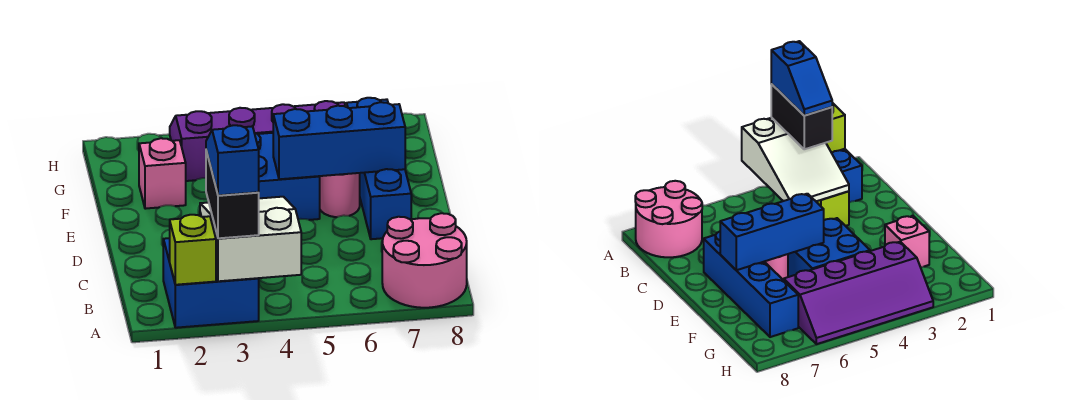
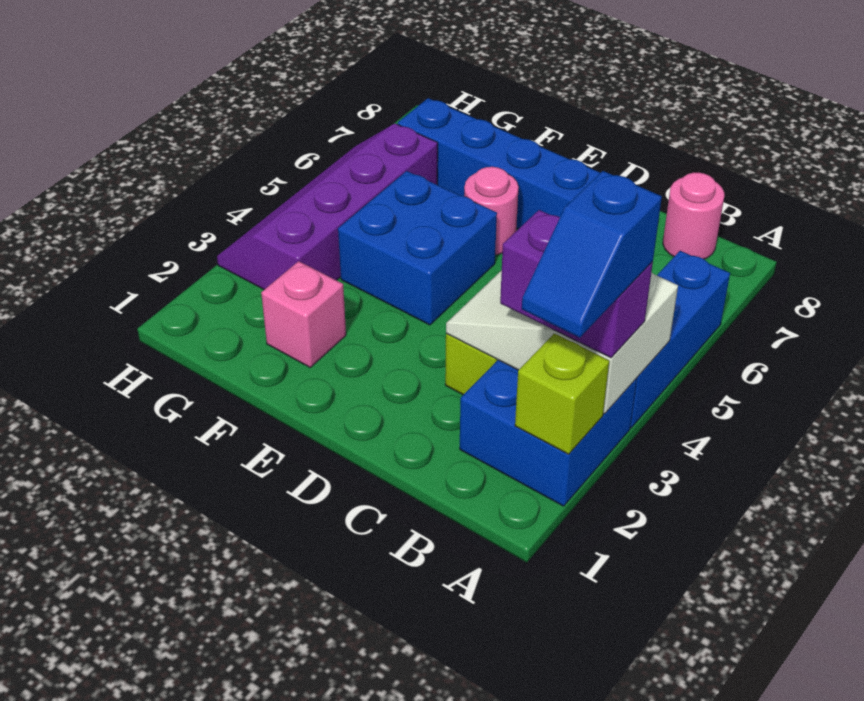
black 1x2 brick [206,151,259,238] -> purple 1x2 brick [500,210,653,358]
blue 1x2 slope [206,125,259,195] -> blue 1x2 slope turned to [522,171,662,338]
pink 2x2 round brick [382,213,467,308] -> pink 1x1 round brick [663,172,724,259]
blue 1x3 brick [273,102,405,179] -> blue 1x3 brick moved to [630,251,730,428]

